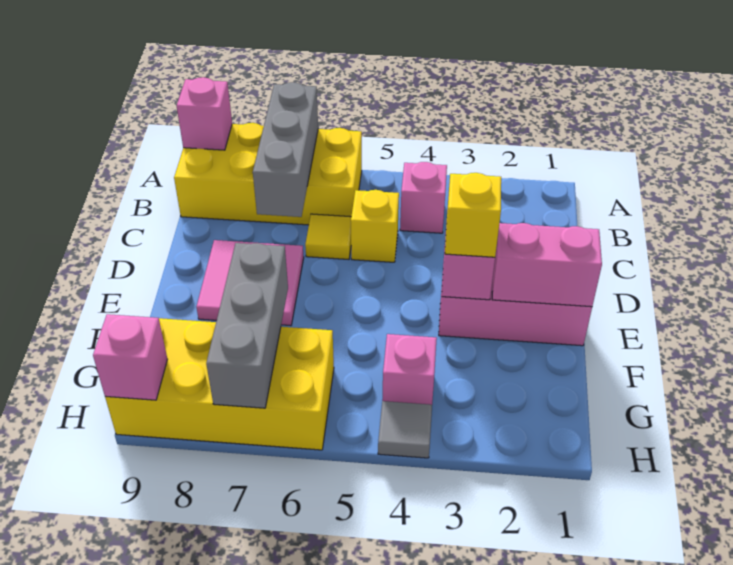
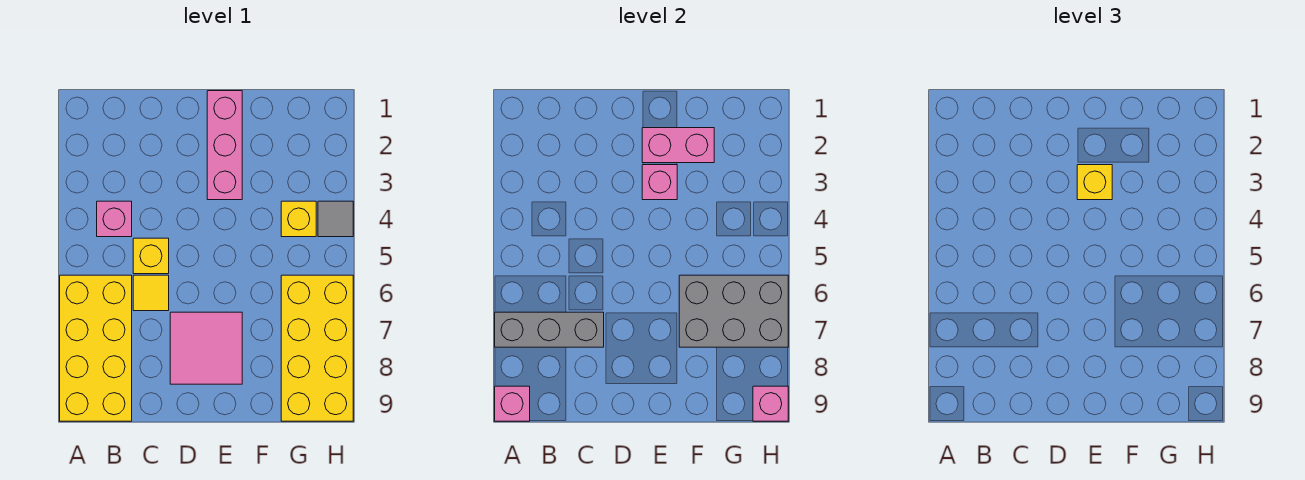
pink 1x2 brick [492,223,602,307] -> pink 1x2 brick turned to [642,128,714,163]
grey 1x3 brick [206,243,288,408] -> grey 2x3 brick [679,275,788,347]
pink 1x1 brick [382,334,437,405] -> yellow 1x1 brick [281,201,316,237]

